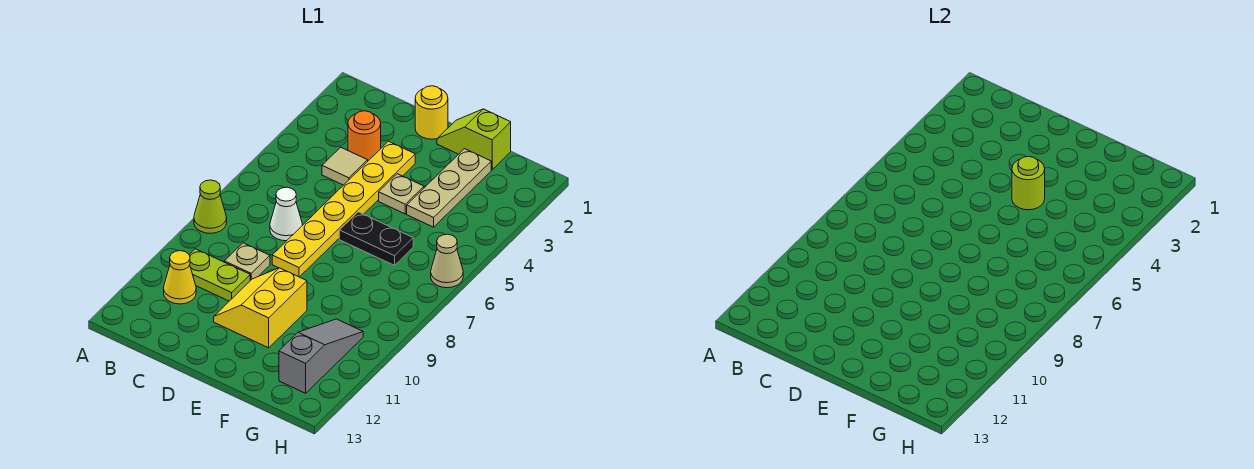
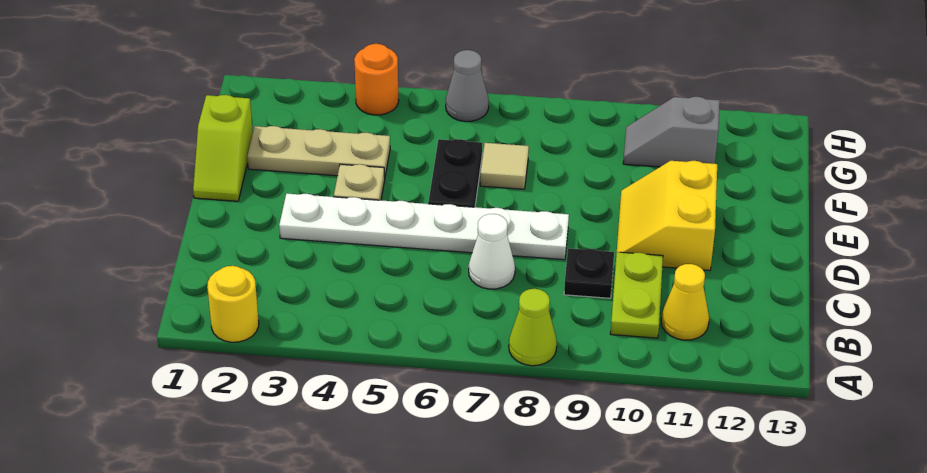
orange 1x1 round brick [348,111,381,161] -> orange 1x1 round brick moved to [354,44,399,115]
tan 1x1 tile [322,147,368,185] -> tan 1x1 tile moved to [480,143,529,189]
tan 1x1 plate [224,243,270,281] -> black 1x1 plate [564,248,614,298]
yellow 1x1 round brick [415,86,448,139] -> yellow 1x1 round brick moved to [207,266,259,342]
yellow 1x6 plate [272,141,415,277] -> white 1x6 plate [279,193,569,260]
yellow 2x2 slope [214,268,307,348] -> yellow 2x2 slope turned to [617,161,717,271]
lime 1x1 round brick [1012,157,1045,210] -> none
grey 1x3 slope [279,319,363,393] -> grey 1x2 slope [623,97,720,167]
tan 1x1 cone [431,234,463,288] -> grey 1x1 cone [446,50,489,122]

